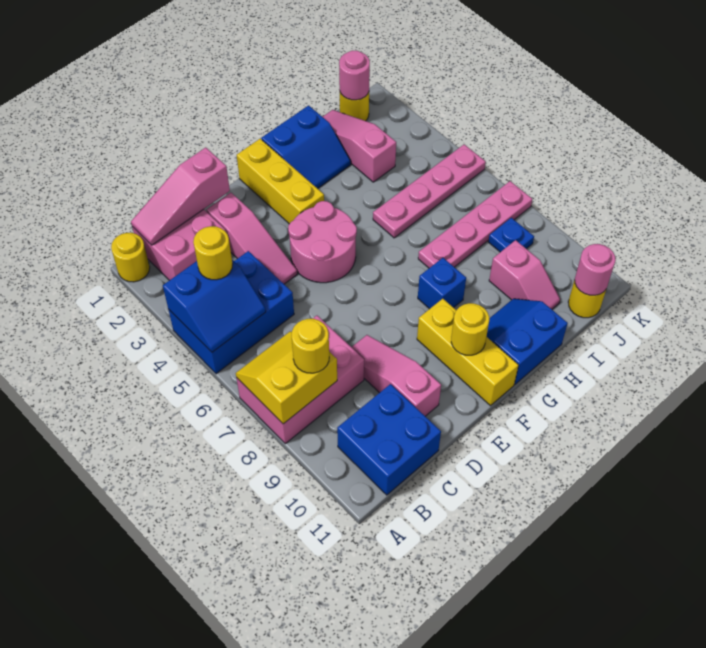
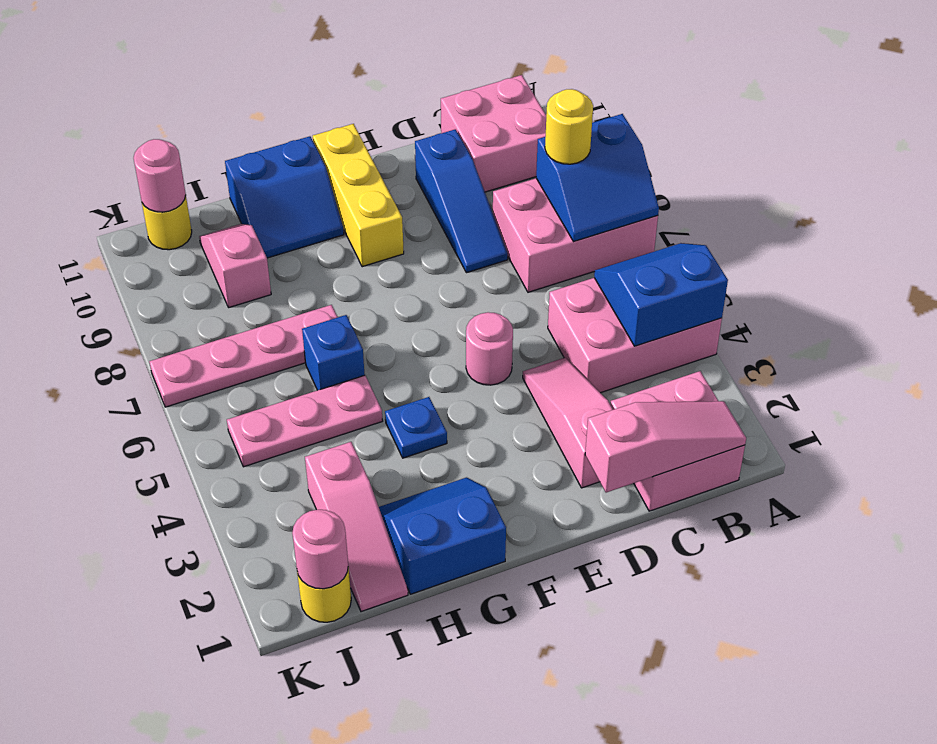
yellow 1x1 round brick [111,233,150,282] -> none
blue 2x3 brick [168,251,294,374] -> pink 2x3 brick [548,278,722,393]
yellow 2x2 slope [236,332,337,424] -> blue 2x2 slope [536,114,659,242]
yellow 1x1 round brick [193,226,233,280] -> none
blue 2x2 brick [337,384,441,495] -> pink 2x2 brick [441,75,546,192]
pink 1x3 slope [352,335,441,416] -> blue 1x3 slope [415,129,508,273]
pink 2x2 round brick [288,201,357,283] -> pink 1x1 round brick [466,312,513,385]
yellow 1x3 brick [237,139,324,224] -> none
yellow 1x1 round brick [451,303,489,355] -> none
blue 1x1 brick [418,258,466,309] -> blue 1x1 brick moved to [302,315,365,390]
pink 1x4 plate [373,144,486,238] -> pink 1x3 plate [227,375,383,467]
blue 1x1 plate [488,218,534,252] -> blue 1x1 plate moved to [385,397,447,458]

